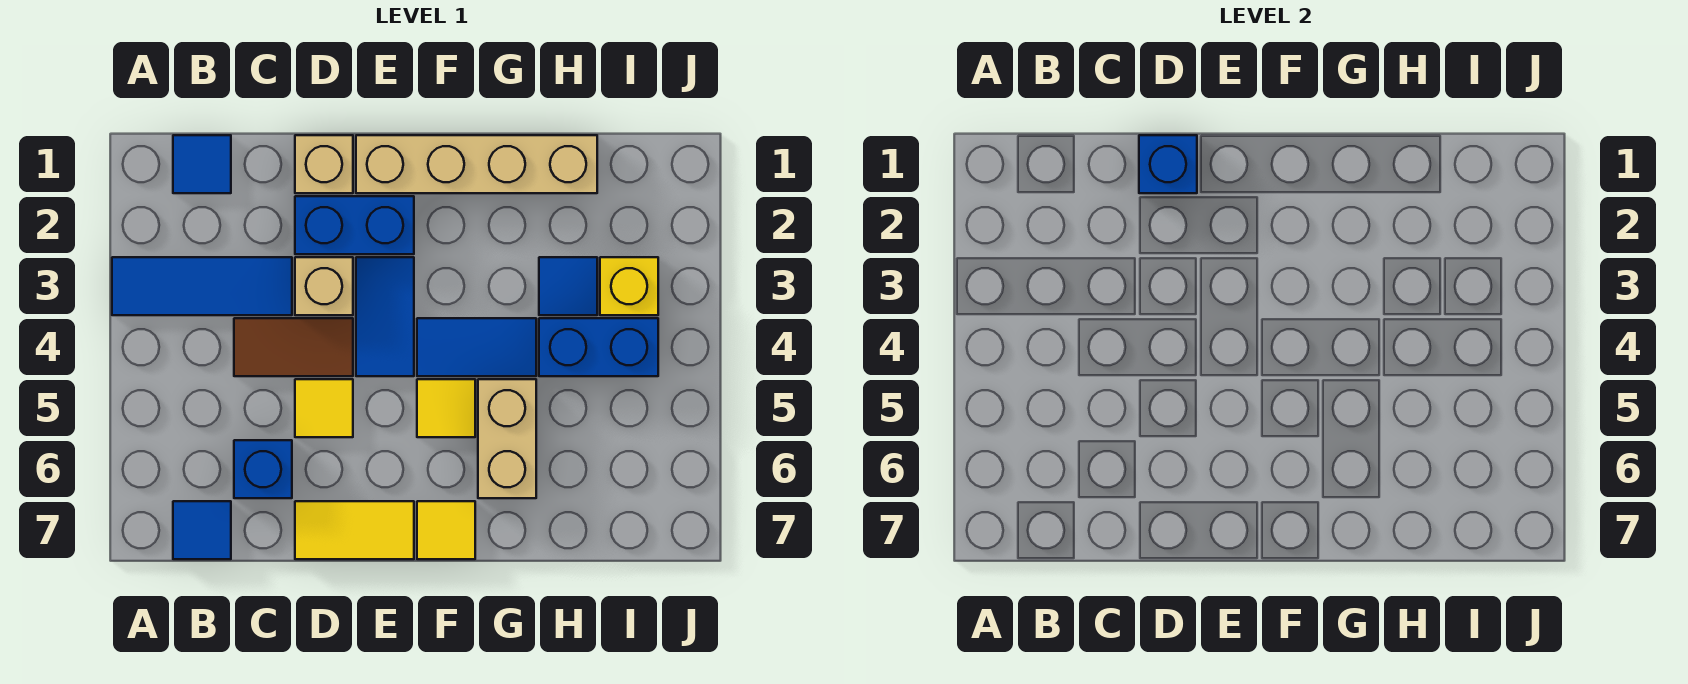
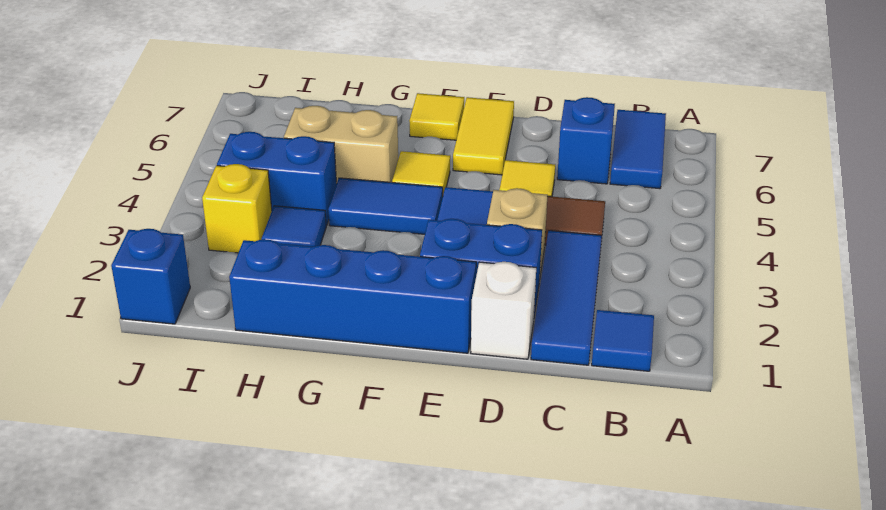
blue 1x3 tile [112,257,292,315] -> blue 1x3 tile turned to [531,231,602,365]
blue 1x1 tile [173,501,231,559] -> blue 1x2 tile [610,110,666,189]
tan 1x1 brick [295,135,353,193] -> white 1x1 brick [471,262,536,359]
blue 1x1 brick [1139,135,1197,193] -> blue 1x1 brick moved to [111,229,190,324]
yellow 1x2 tile [295,501,414,559] -> yellow 1x2 tile turned to [453,97,514,175]
tan 1x4 brick [356,135,597,193] -> blue 1x4 brick [229,239,476,353]
tan 1x2 brick [478,379,536,498] -> tan 1x2 brick turned to [284,106,398,184]

